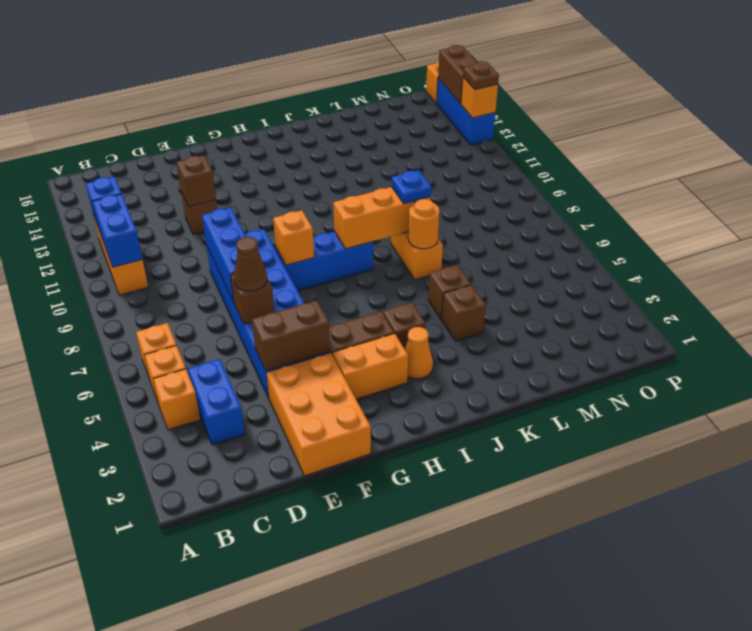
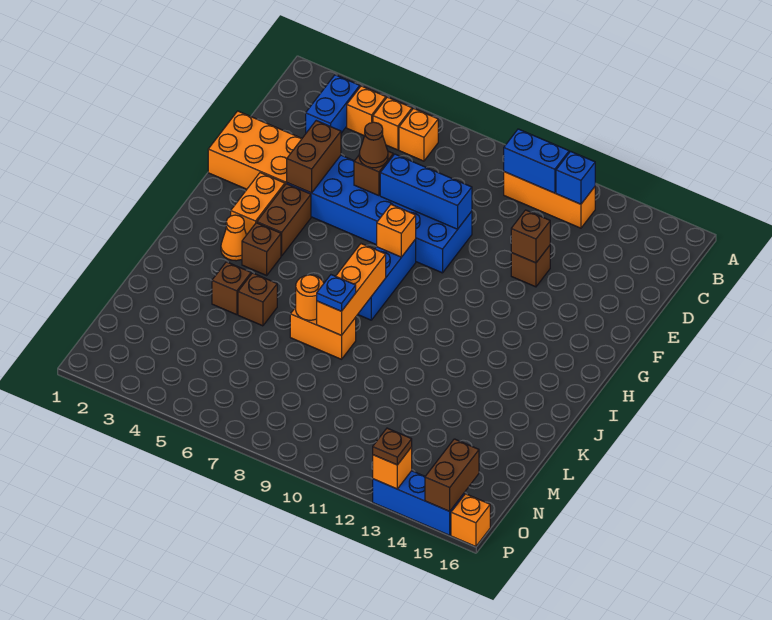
blue 1x2 brick [188,359,245,445] -> blue 1x2 brick turned to [306,75,360,133]
brown 1x2 brick [438,45,477,104] -> brown 1x2 brick turned to [425,439,479,511]

